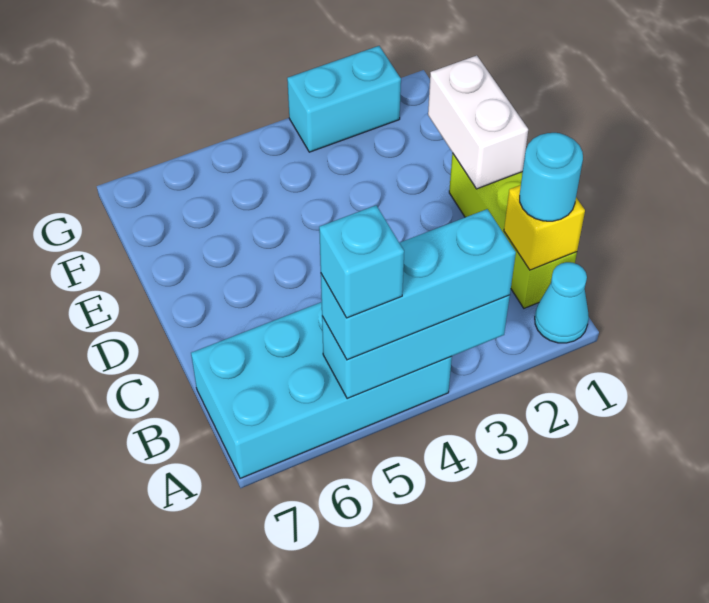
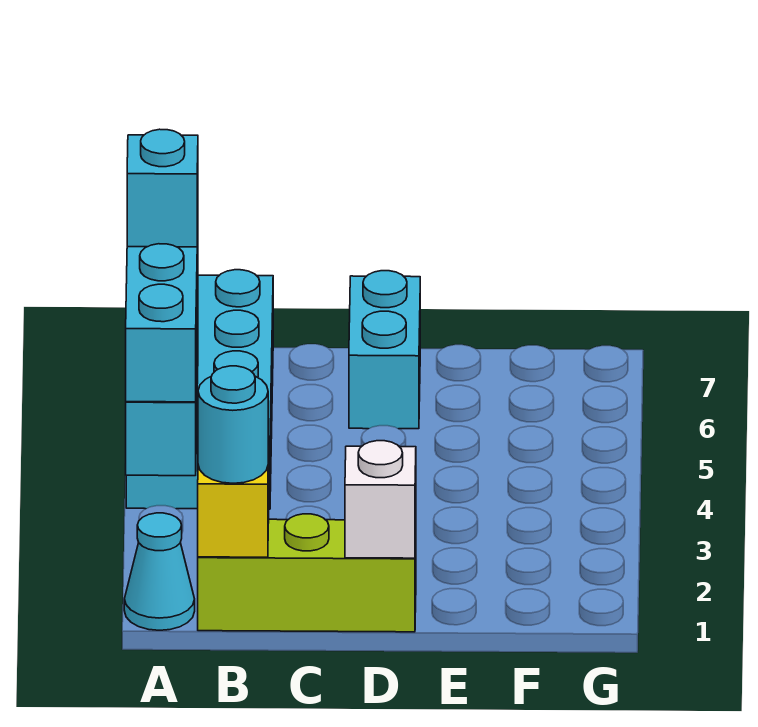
white 1x2 brick [428,55,528,189] -> white 1x1 brick [345,441,416,558]
cyan 1x2 brick [287,46,401,152] -> cyan 1x2 brick moved to [349,271,420,429]

